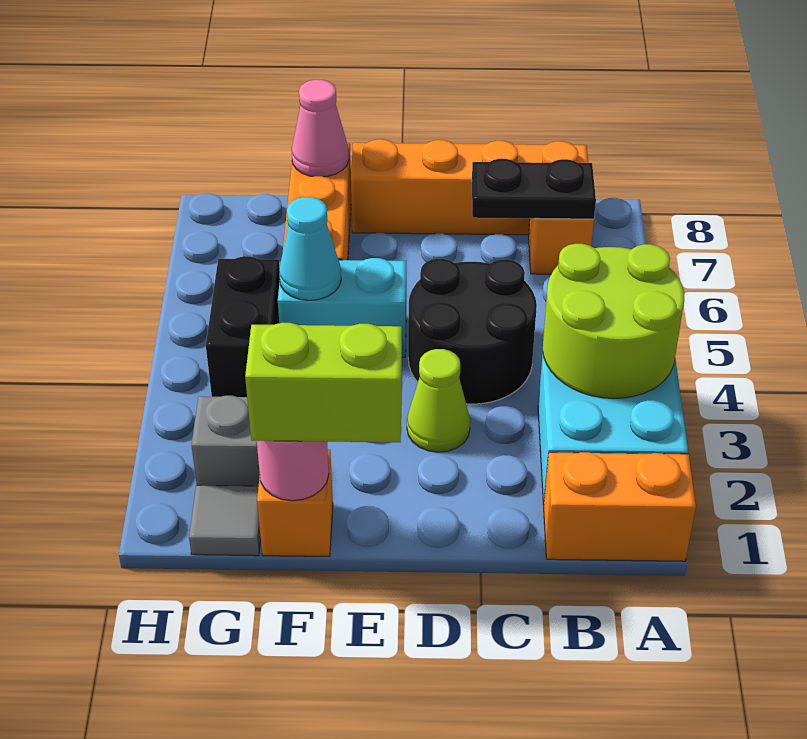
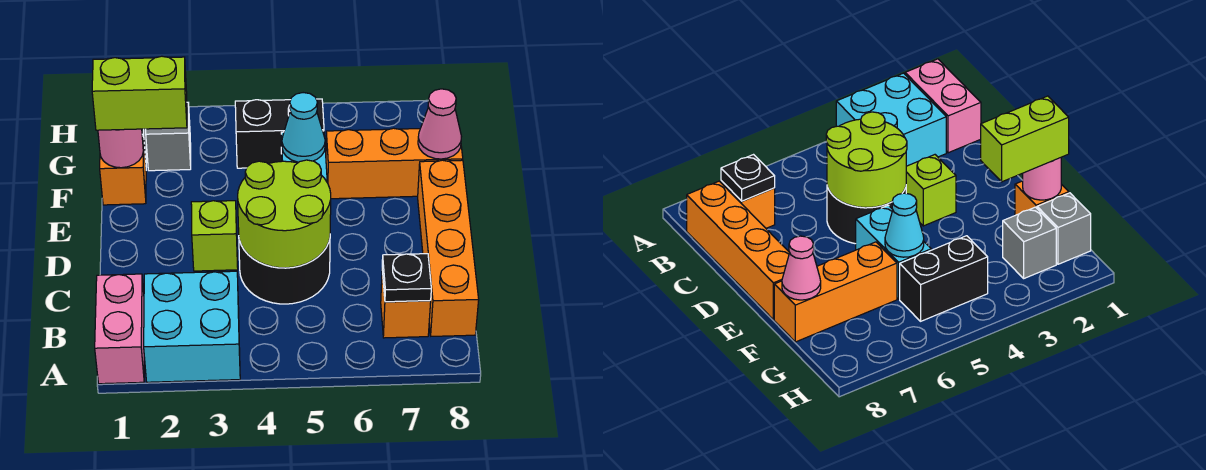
orange 1x2 brick [544,452,696,561] -> pink 1x2 brick [95,274,144,384]
lime 2x2 round brick [543,244,684,399] -> lime 2x2 round brick moved to [238,160,331,268]
black 1x2 plate [472,159,596,219] -> black 1x1 plate [382,254,431,302]
lime 1x1 cone [407,349,470,452] -> lime 1x1 brick [191,201,238,271]
lime 1x2 brick [245,323,402,442] -> lime 1x2 brick turned to [92,56,187,130]
grey 1x1 tile [189,485,261,556] -> grey 1x1 brick [1037,193,1091,264]

